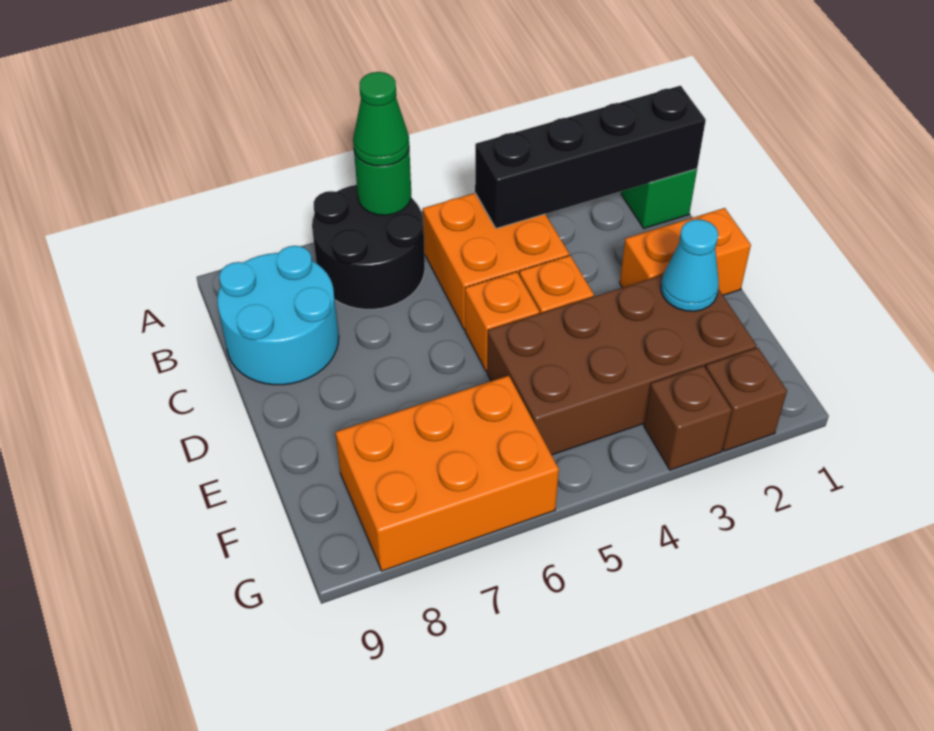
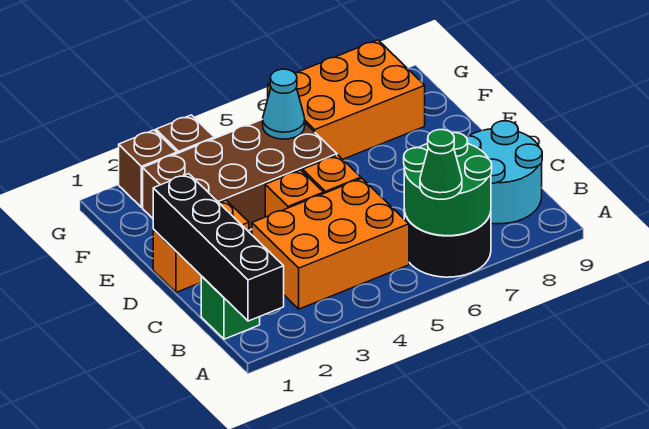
green 1x1 round brick [354,150,411,215] -> green 2x2 round brick [404,133,492,236]
black 1x4 brick [475,86,706,228] -> black 1x4 brick turned to [153,174,284,321]
orange 2x2 brick [423,193,569,330] -> orange 2x3 brick [252,178,409,309]
cyan 1x1 cone [661,219,719,311] -> cyan 1x1 cone moved to [263,69,305,139]

